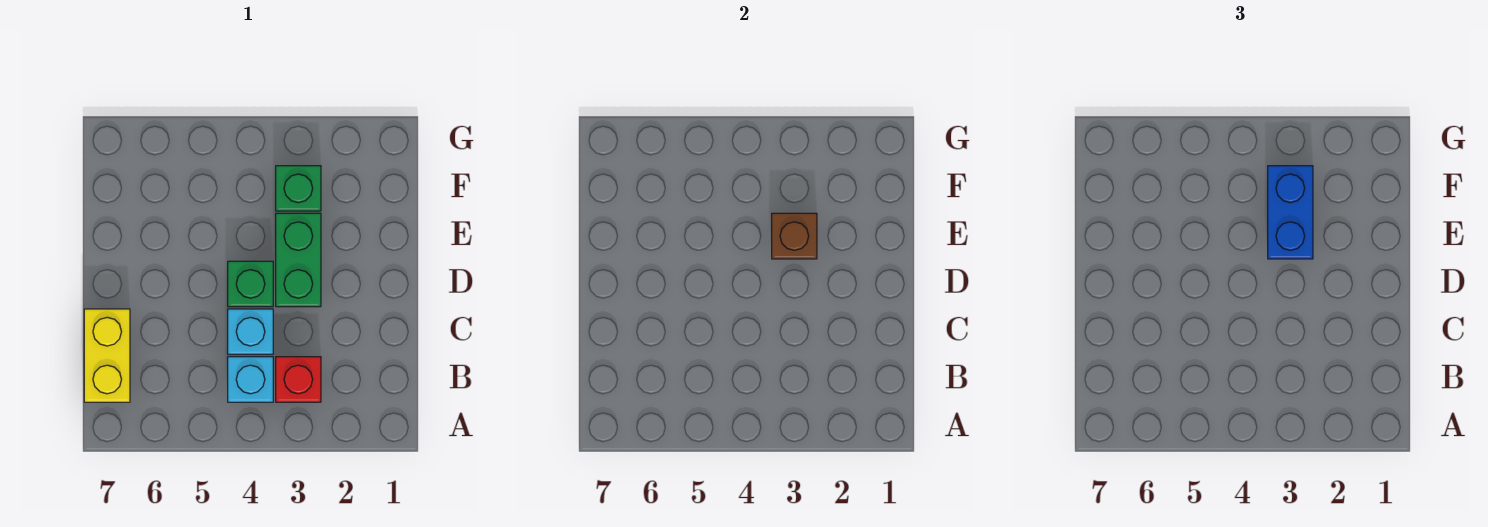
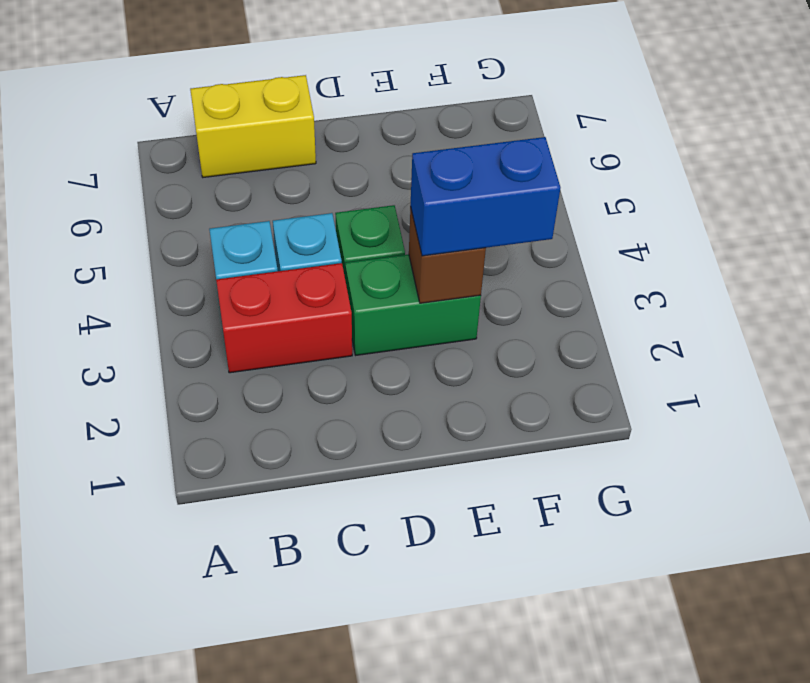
red 1x1 brick [276,357,321,402] -> red 1x2 brick [216,263,352,373]
green 1x1 brick [276,166,321,211] -> none

